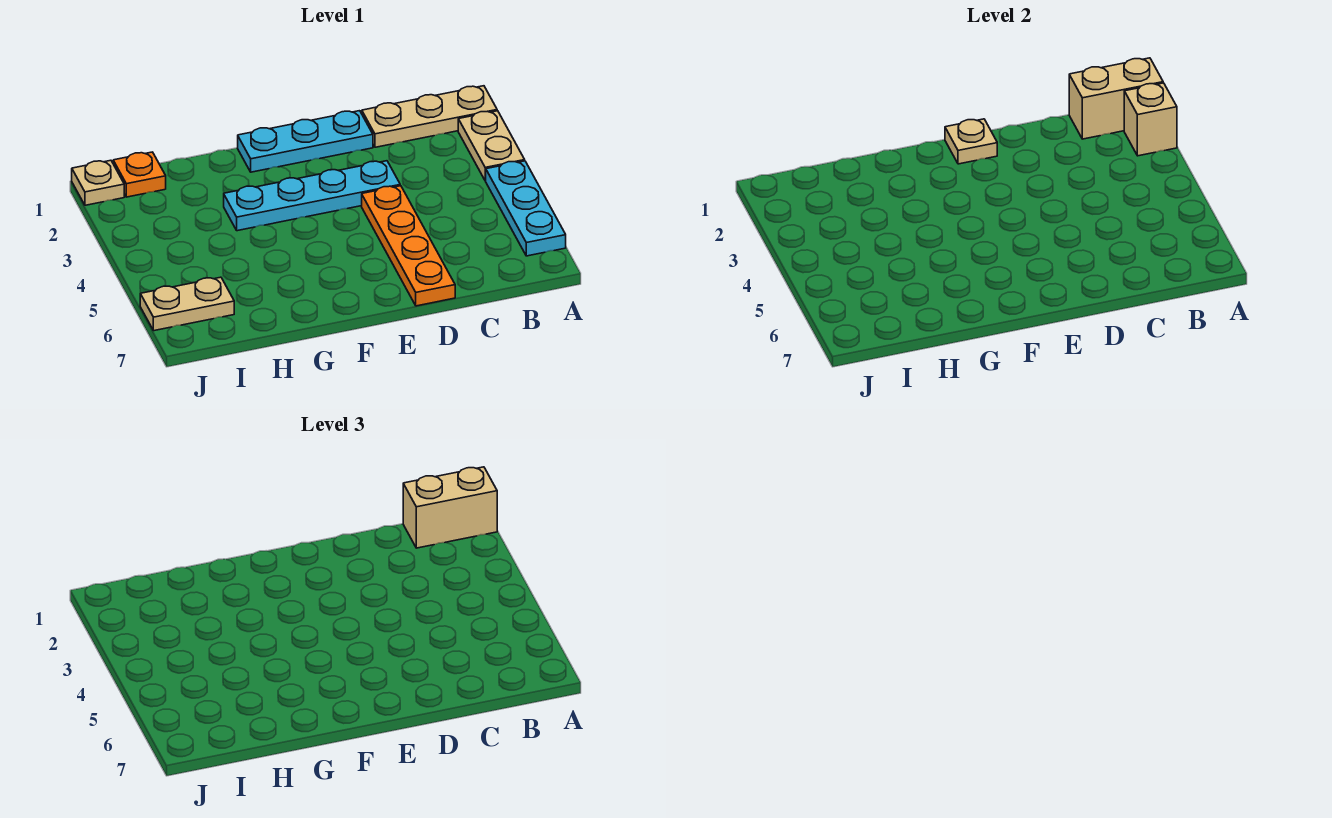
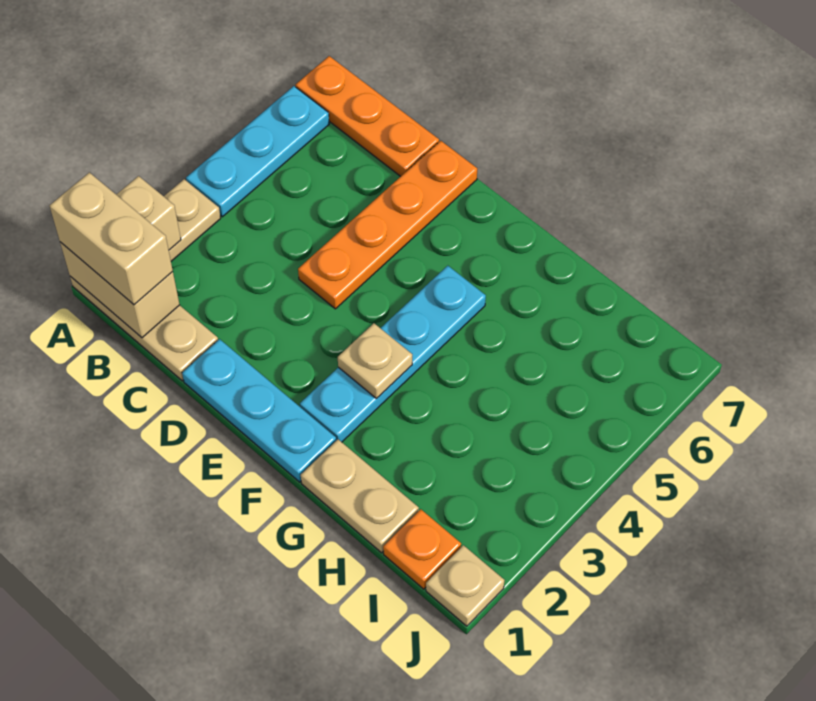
none -> orange 1x3 plate [296,56,439,176]
cyan 1x4 plate [224,161,400,231] -> cyan 1x4 plate turned to [300,266,486,442]
tan 1x1 plate [945,119,997,164] -> tan 1x1 plate moved to [338,323,412,399]
tan 1x2 plate [140,277,234,331] -> tan 1x2 plate moved to [301,440,419,553]

